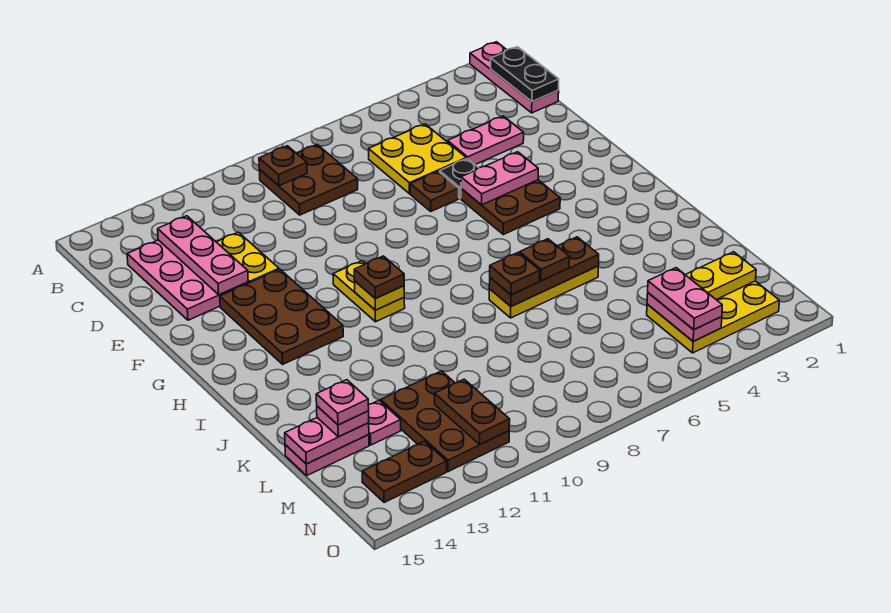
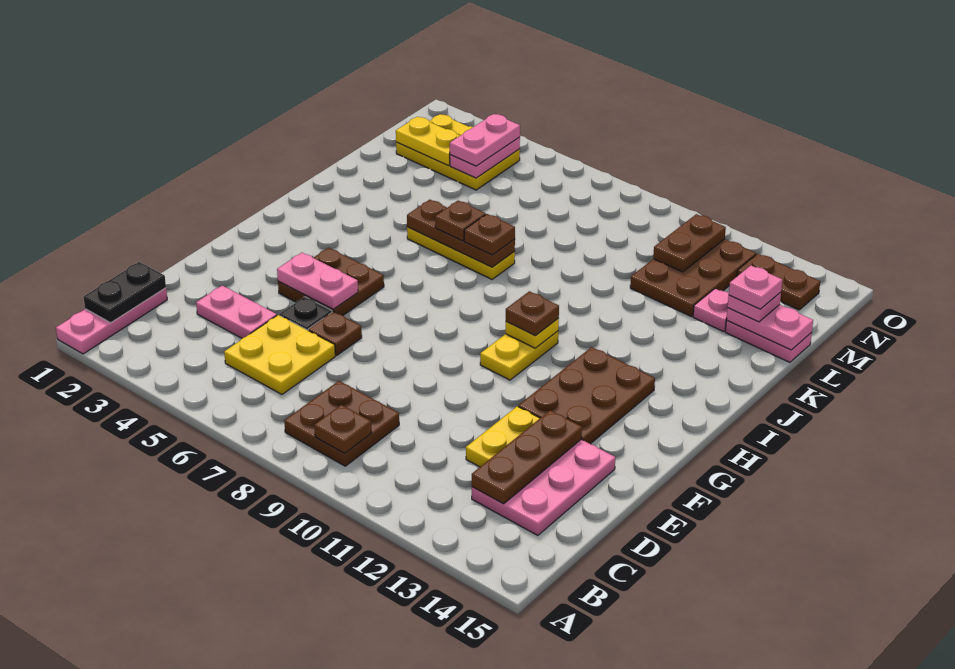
pink 1x3 plate [158,216,248,295] -> brown 1x3 plate [472,410,582,504]

